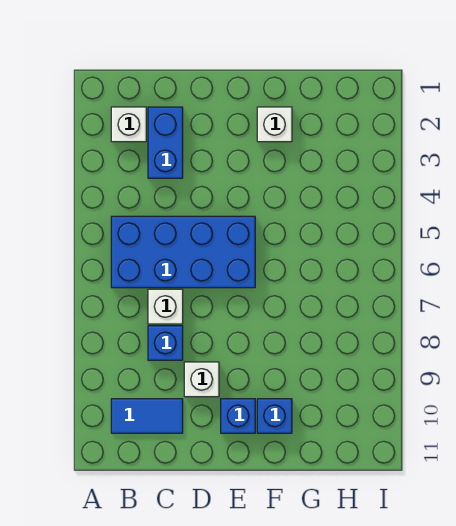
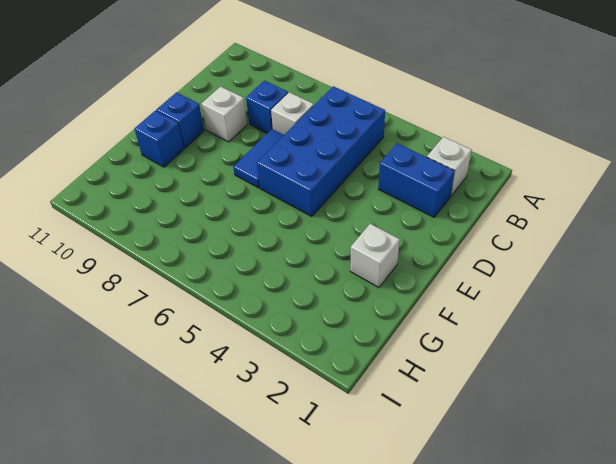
blue 1x2 tile [111,399,183,433] -> blue 1x2 tile moved to [233,129,284,188]

